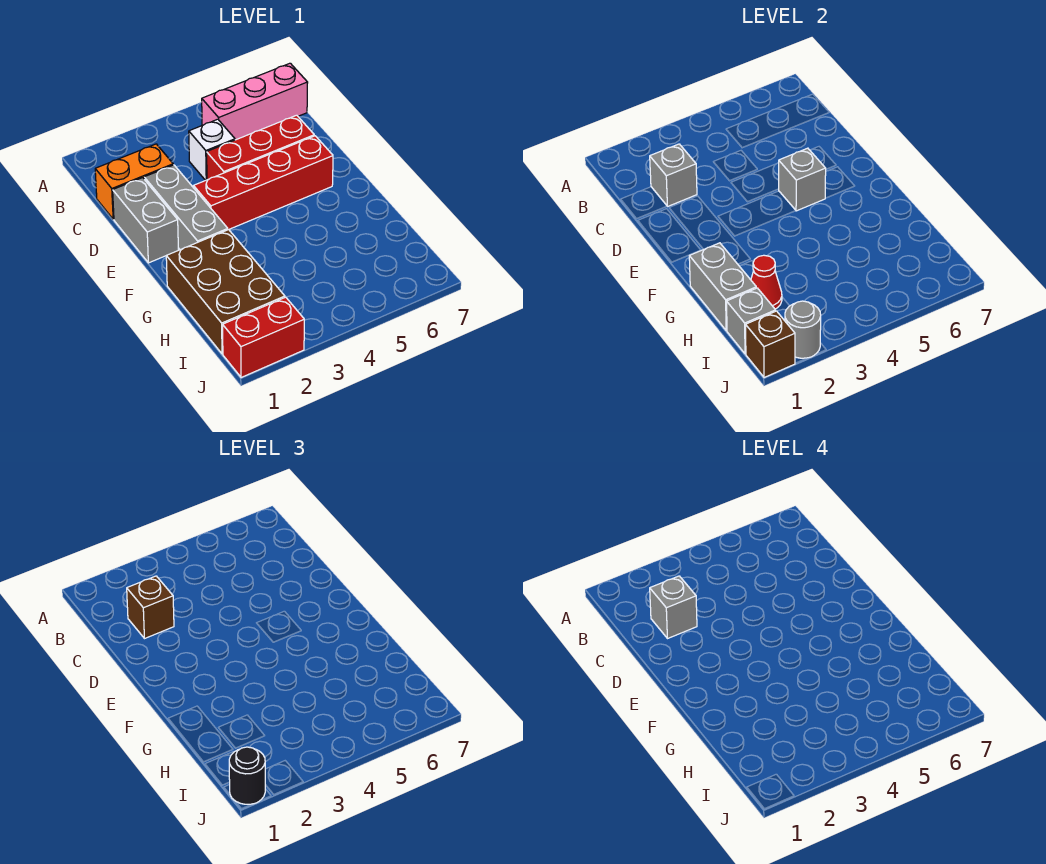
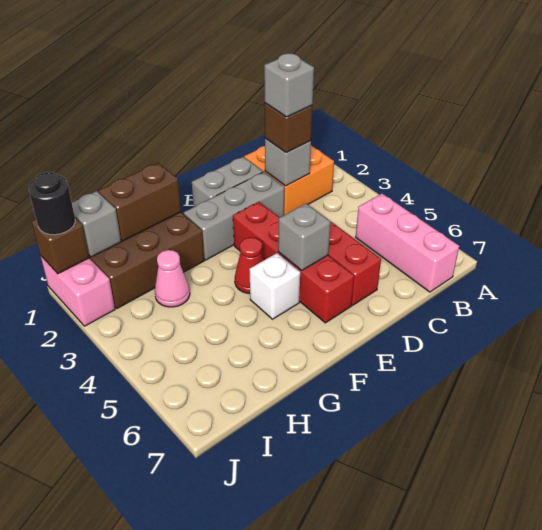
orange 1x2 brick [95,144,173,219] -> orange 2x2 brick [244,146,334,215]
white 1x1 brick [189,119,235,180] -> white 1x1 brick moved to [250,253,300,319]
grey 1x2 brick [689,243,756,331] -> brown 1x2 brick [98,163,181,241]
red 1x1 cone [751,255,782,309] -> red 1x1 cone moved to [235,237,264,294]
none -> pink 1x1 cone [155,250,190,307]
red 1x2 brick [223,297,304,378] -> pink 1x2 brick [40,255,115,326]
grey 1x1 round brick [785,301,821,358] -> none

